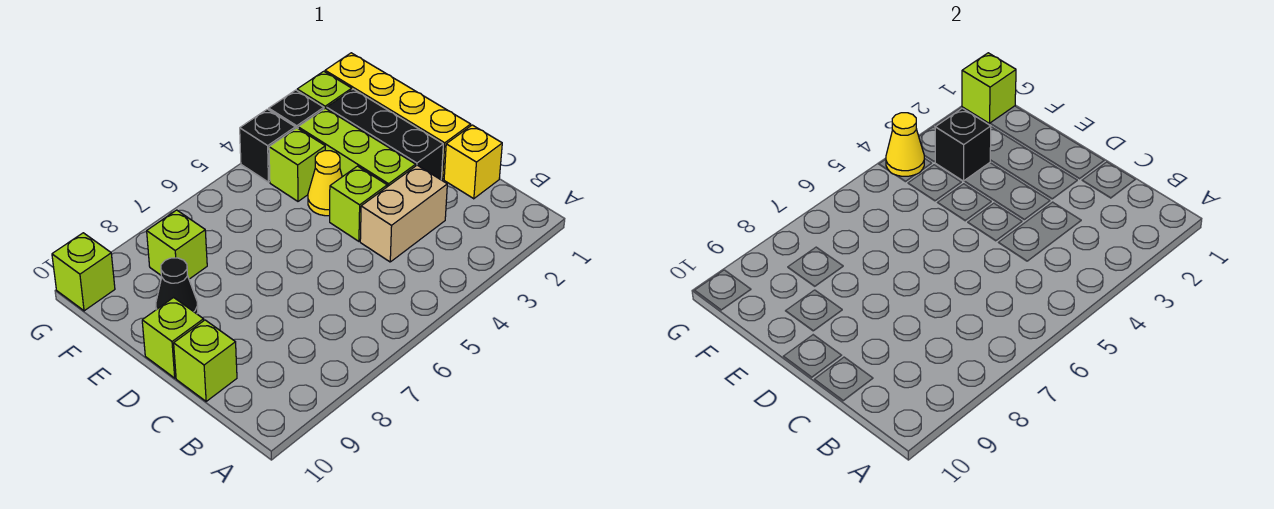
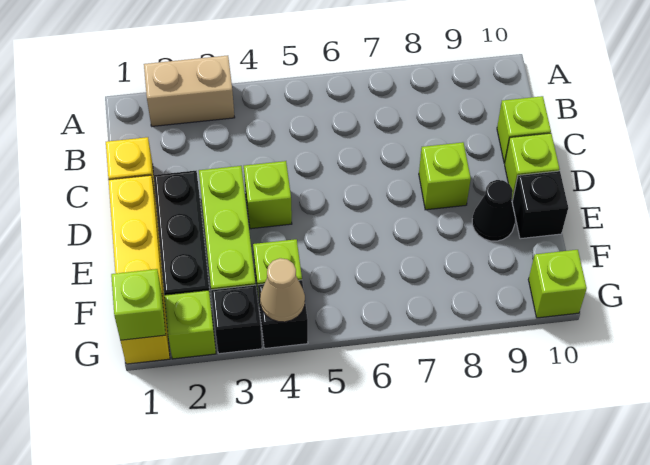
tan 1x2 brick [360,165,447,262] -> tan 1x2 brick moved to [144,55,235,126]
yellow 1x1 cone [308,151,342,216] -> none
black 1x1 brick [935,108,991,181] -> black 1x1 brick moved to [512,171,568,239]
lime 1x1 brick [147,210,207,279] -> lime 1x1 brick moved to [419,142,471,210]
yellow 1x1 cone [886,113,924,176] -> tan 1x1 cone [260,258,305,322]

